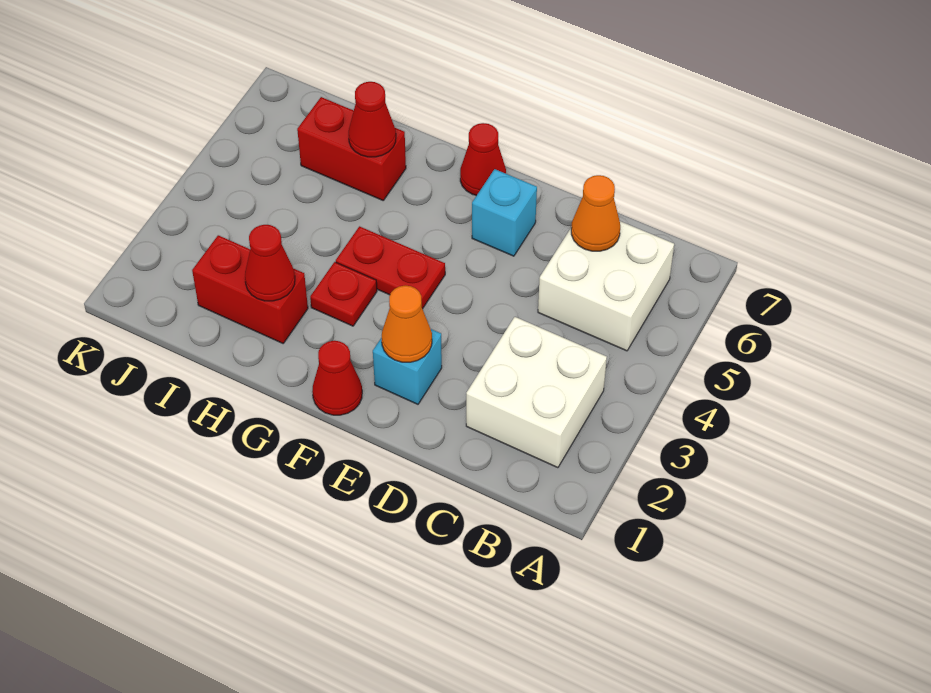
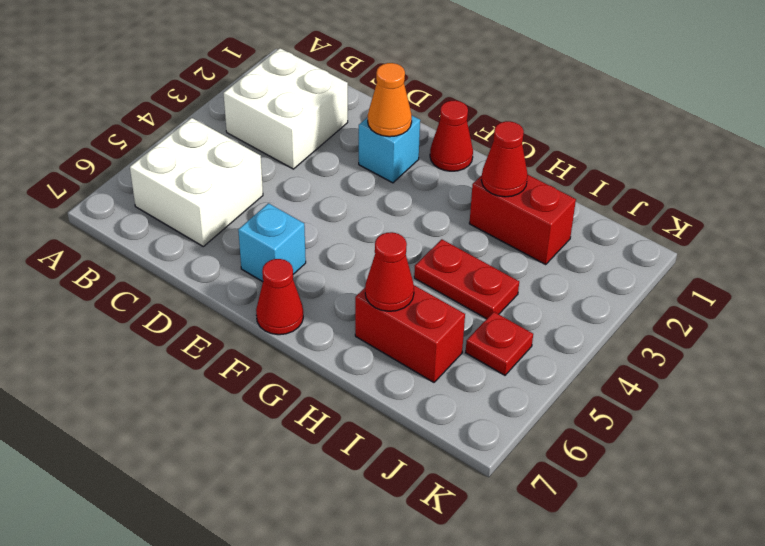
orange 1x1 cone [571,175,620,251] -> none
red 1x2 plate [336,226,445,309] -> red 1x2 plate moved to [414,239,519,319]
red 1x1 plate [310,262,377,326] -> red 1x1 plate moved to [466,312,533,375]

